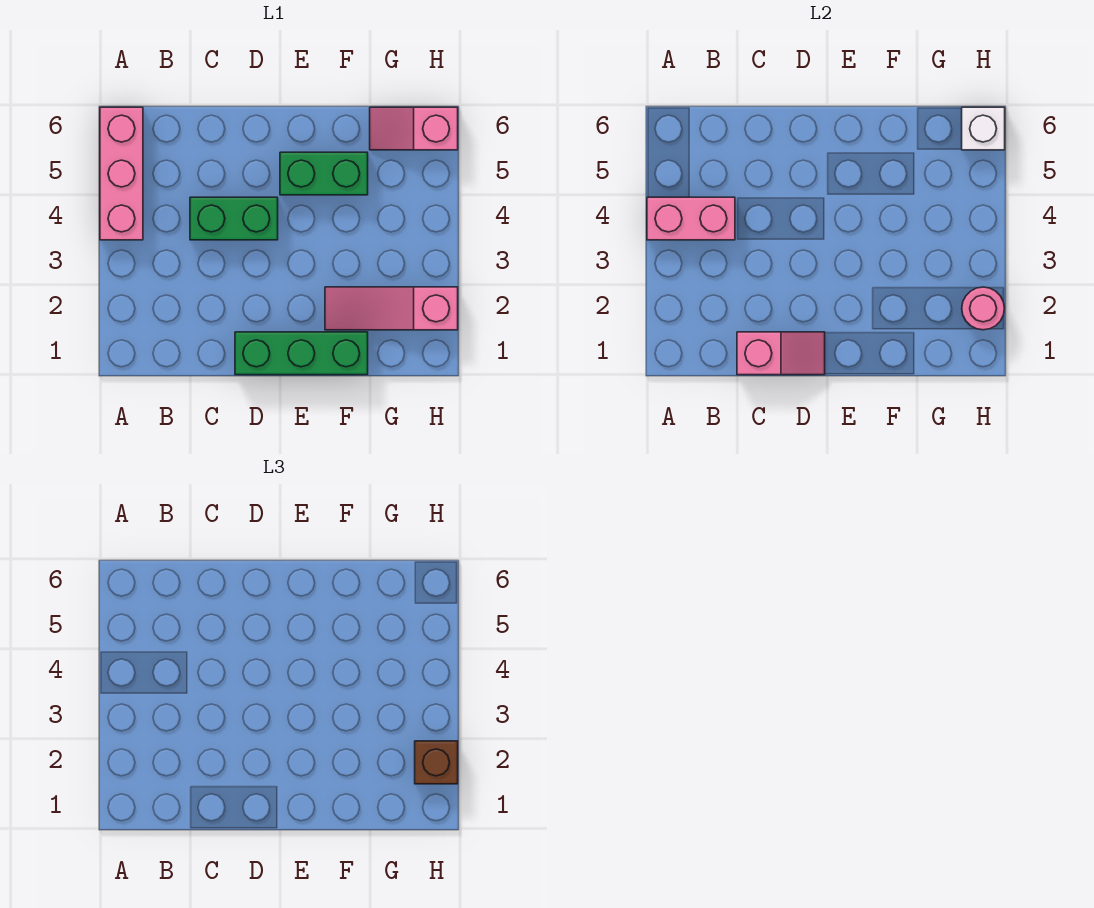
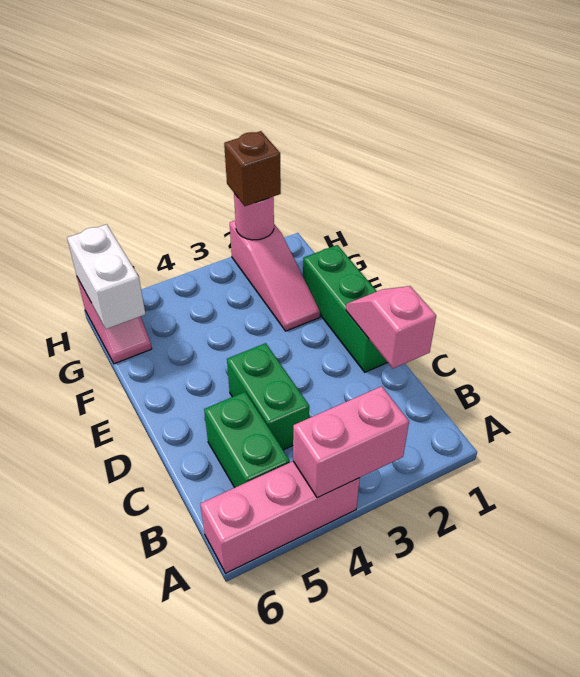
pink 1x2 brick [647,197,735,240] -> pink 1x2 brick turned to [293,386,409,498]
green 1x2 brick [280,152,368,195] -> green 1x2 brick moved to [204,392,290,488]
white 1x1 brick [962,107,1005,150] -> white 1x2 brick [67,224,145,329]

